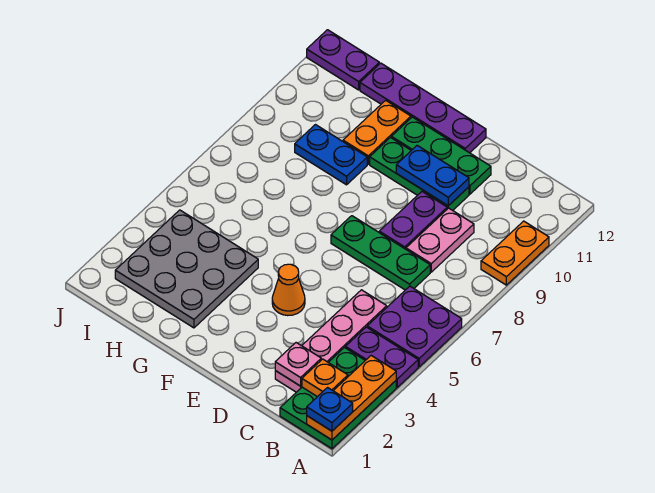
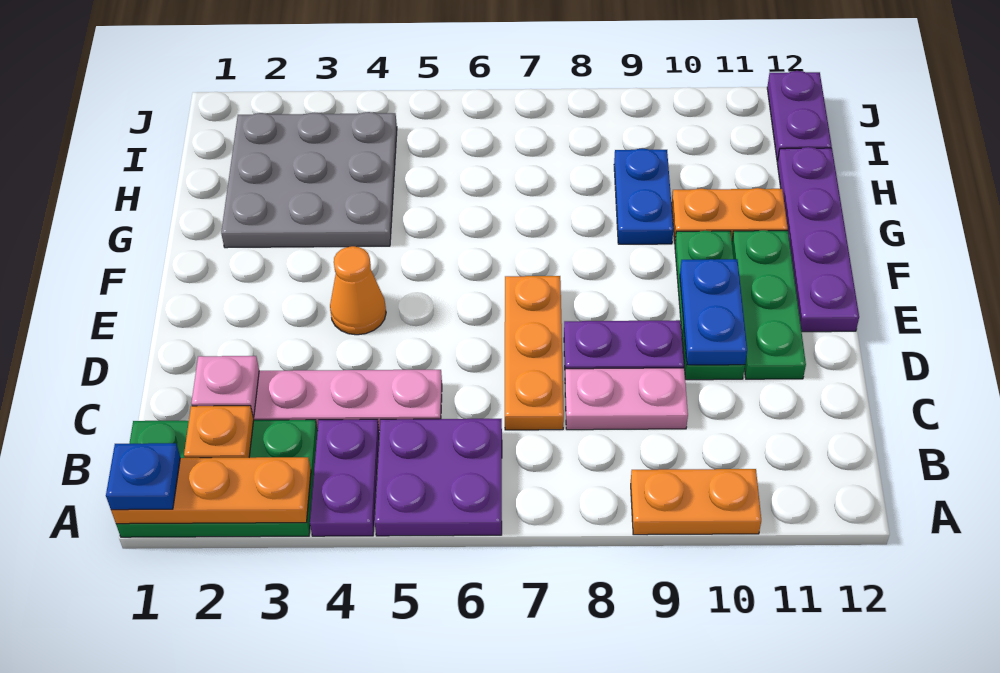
green 1x3 plate [331,216,430,290] -> orange 1x3 plate [505,276,564,430]

